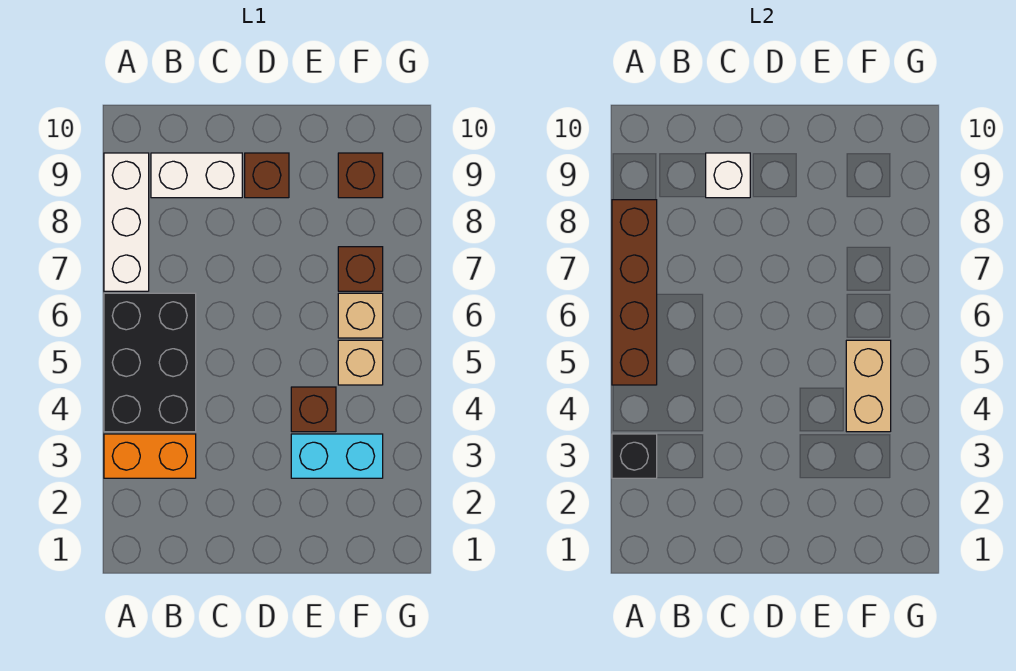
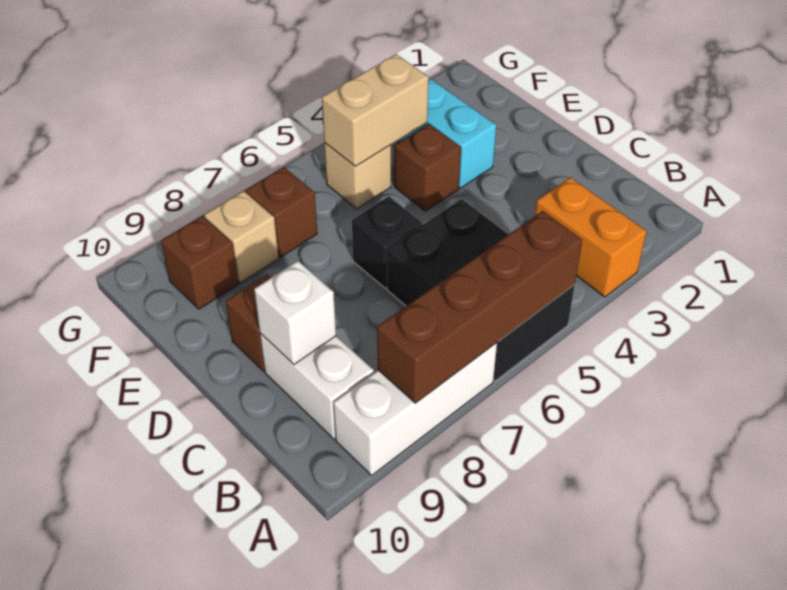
black 1x1 brick [612,434,657,478] -> black 1x1 brick moved to [352,196,422,288]
black 2x3 brick [104,293,196,432] -> black 2x3 brick turned to [387,199,575,381]
tan 1x1 brick [338,293,383,338] -> tan 1x1 brick moved to [204,191,279,283]

